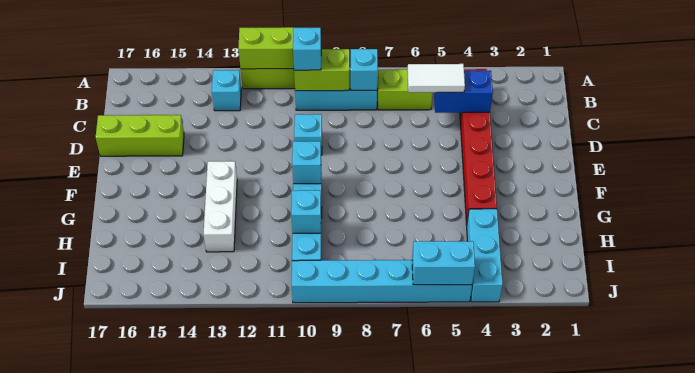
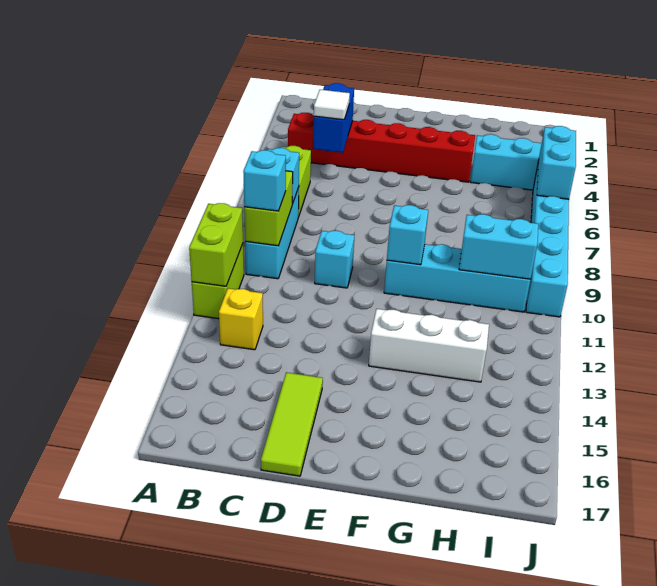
cyan 1x1 brick [212,70,241,111] -> yellow 1x1 brick [219,288,263,350]
white 1x2 tile [408,64,465,92] -> white 1x1 tile [314,90,350,120]
lime 1x3 brick [96,115,184,156] -> lime 1x3 tile [261,372,323,476]
cyan 1x1 brick [291,190,321,233] -> cyan 1x2 brick [459,214,538,279]

